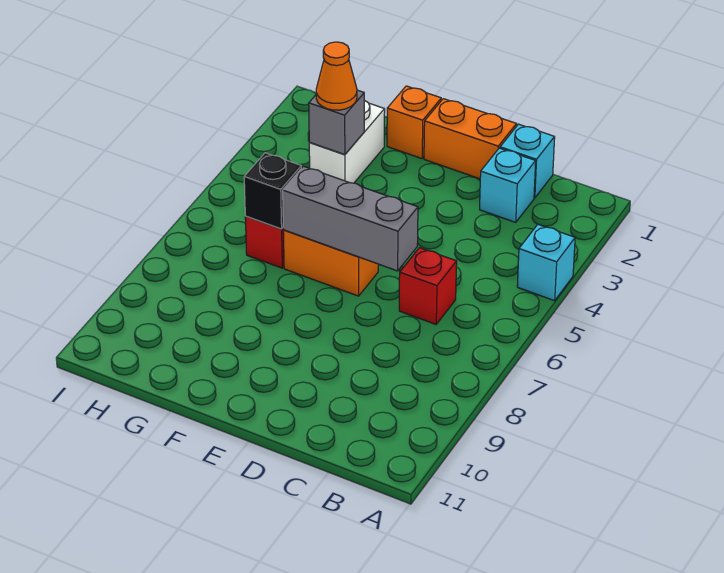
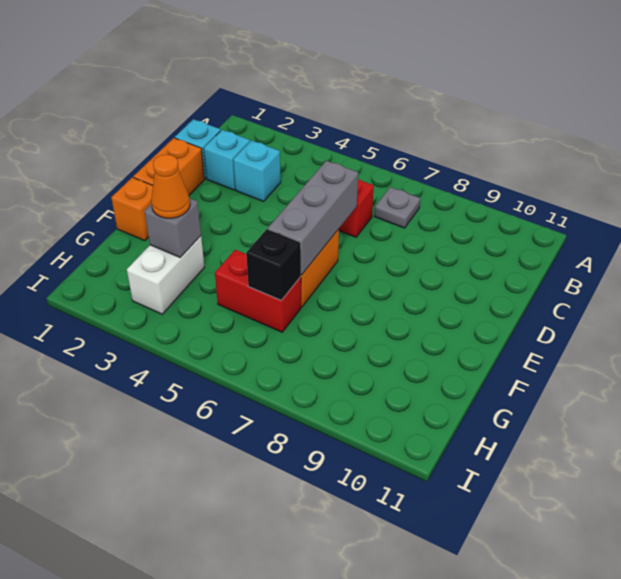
cyan 1x1 brick [517,225,575,301] -> cyan 1x1 brick moved to [233,140,281,201]
none -> grey 1x1 plate [374,187,420,228]
white 1x2 brick [309,100,385,183] -> white 1x2 brick turned to [127,236,204,314]

